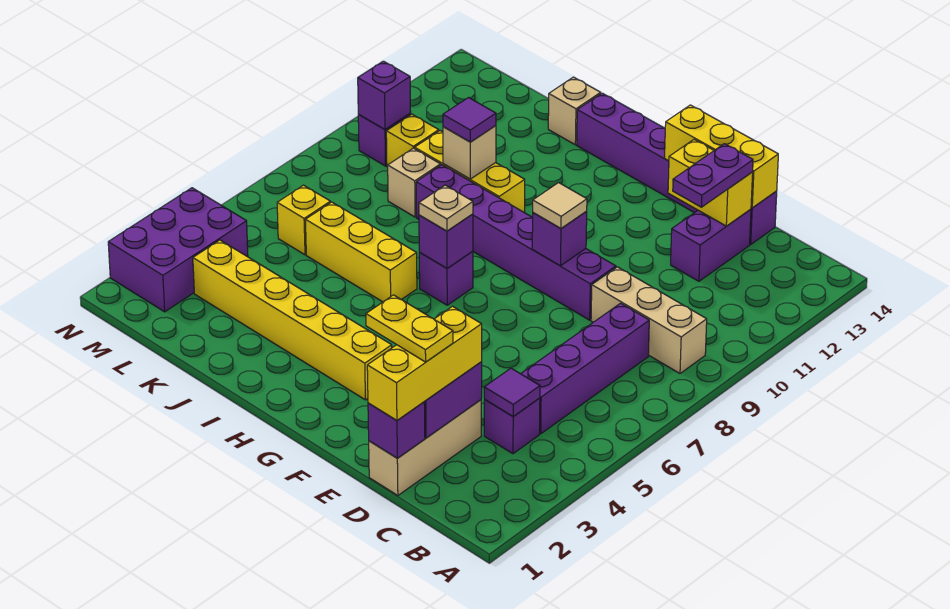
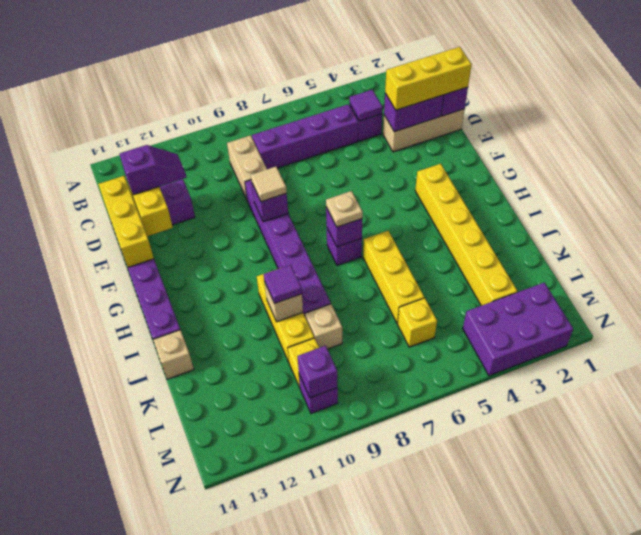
tan 1x3 brick [591,267,707,373] -> tan 1x2 brick [227,135,267,199]
yellow 1x2 plate [366,295,453,362] -> none
purple 1x2 plate [673,144,753,207] -> purple 1x2 slope [120,145,186,195]

